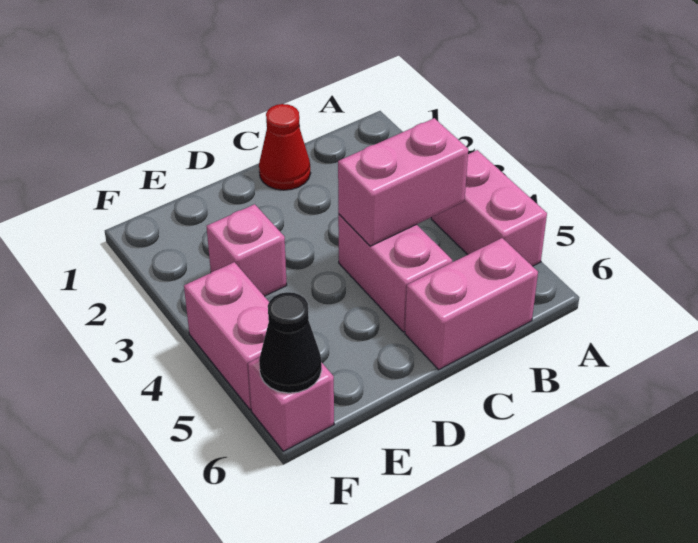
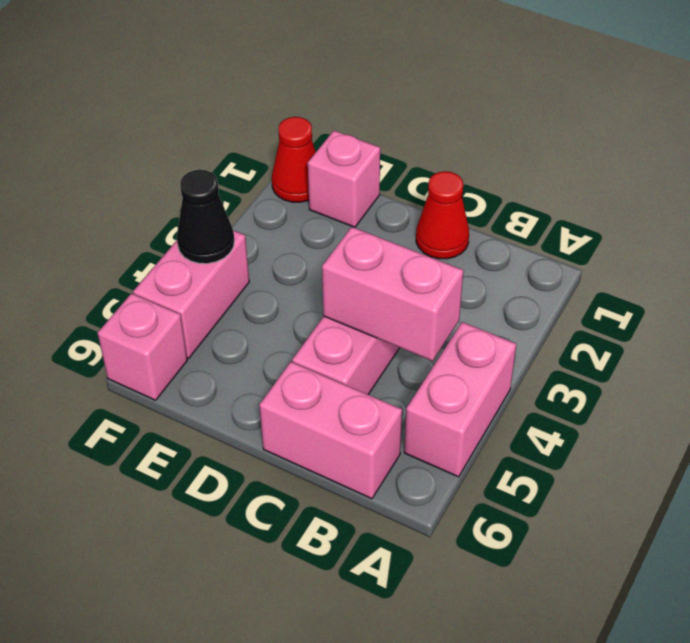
pink 1x1 brick [206,204,287,296] -> pink 1x1 brick moved to [308,131,380,227]
none -> red 1x1 cone [272,117,316,202]
black 1x1 cone [259,292,322,393] -> black 1x1 cone moved to [177,170,234,264]

